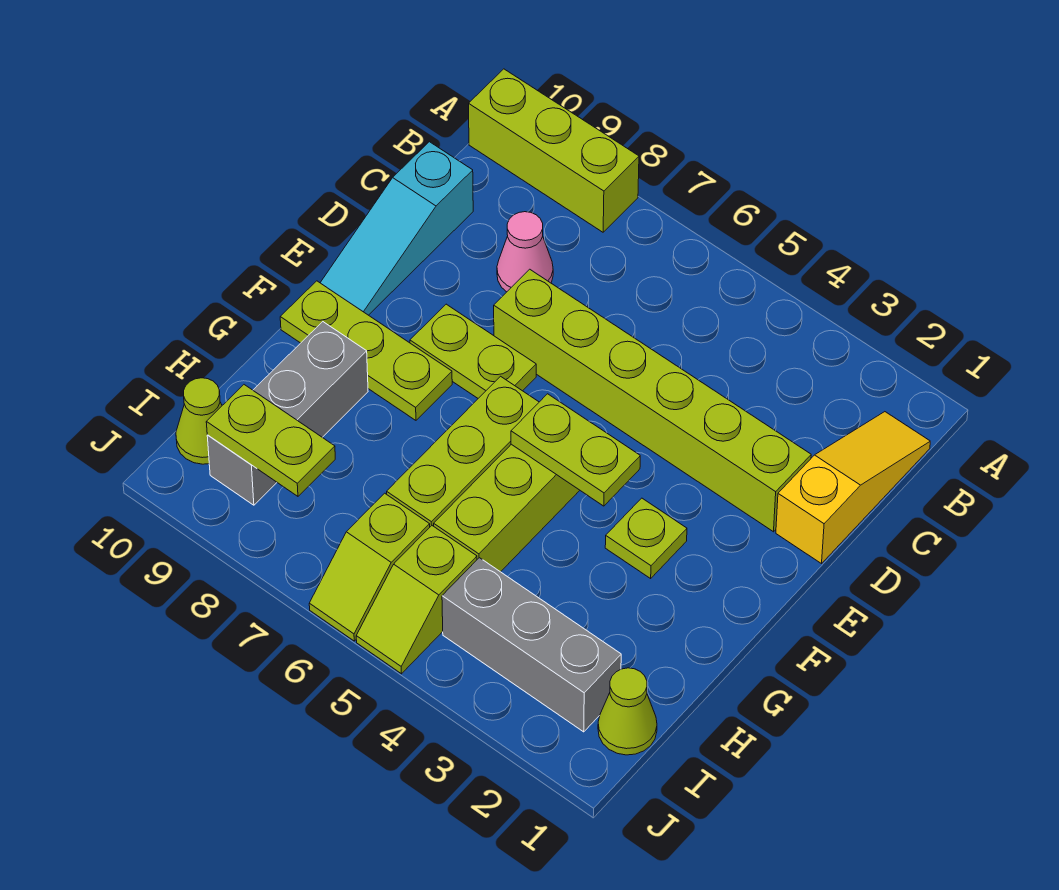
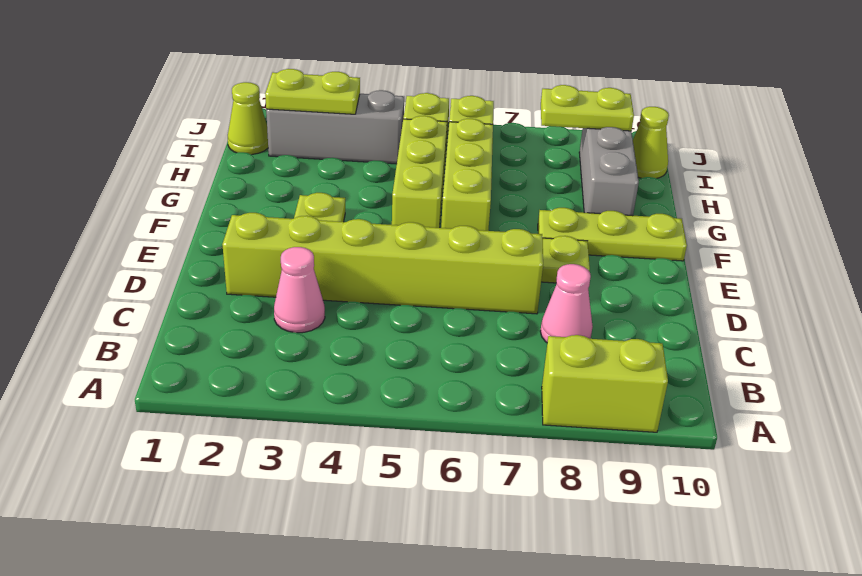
lime 1x3 brick [469,69,639,232] -> lime 1x2 brick [542,335,668,432]
yellow 1x3 slope [776,412,930,564] -> none
none -> pink 1x1 cone [274,247,325,333]
cyan 1x3 slope [320,142,473,315] -> none
lime 1x2 plate [511,394,640,506] -> lime 1x2 plate moved to [265,69,360,114]

